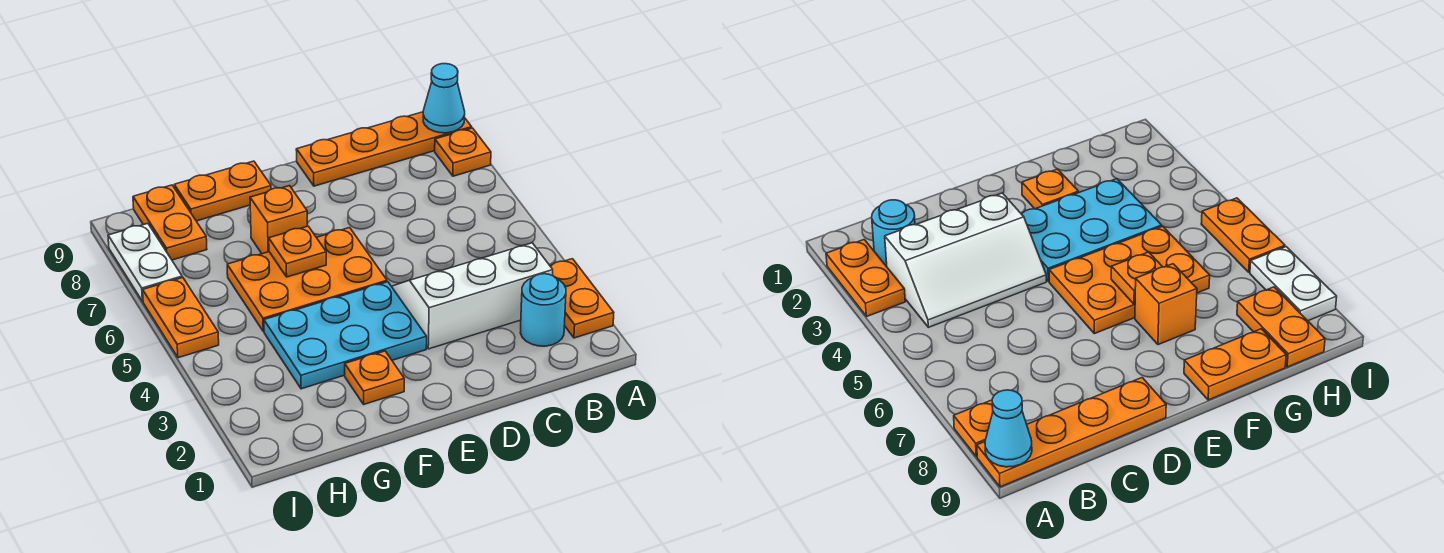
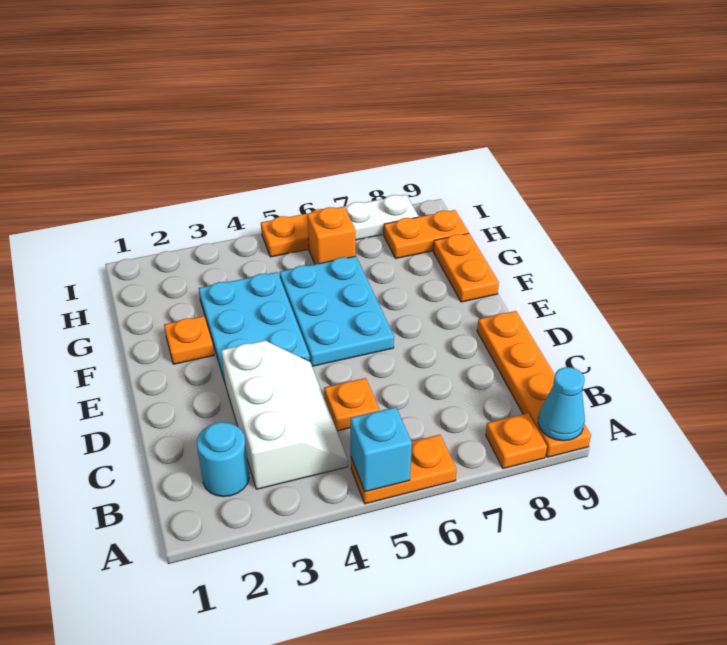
orange 1x2 plate [550,259,614,338] -> orange 1x2 plate moved to [351,435,457,504]
none -> cyan 1x1 brick [350,407,412,492]
orange 2x3 plate [227,228,387,331] -> cyan 2x3 plate [280,256,394,366]
orange 1x1 plate [269,226,326,277] -> orange 1x1 plate moved to [324,378,379,431]
orange 1x1 brick [250,186,307,254] -> orange 1x1 brick moved to [307,207,356,264]

